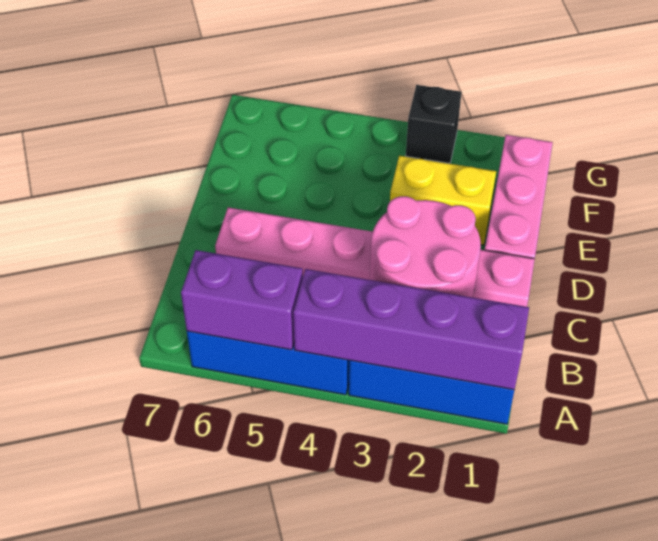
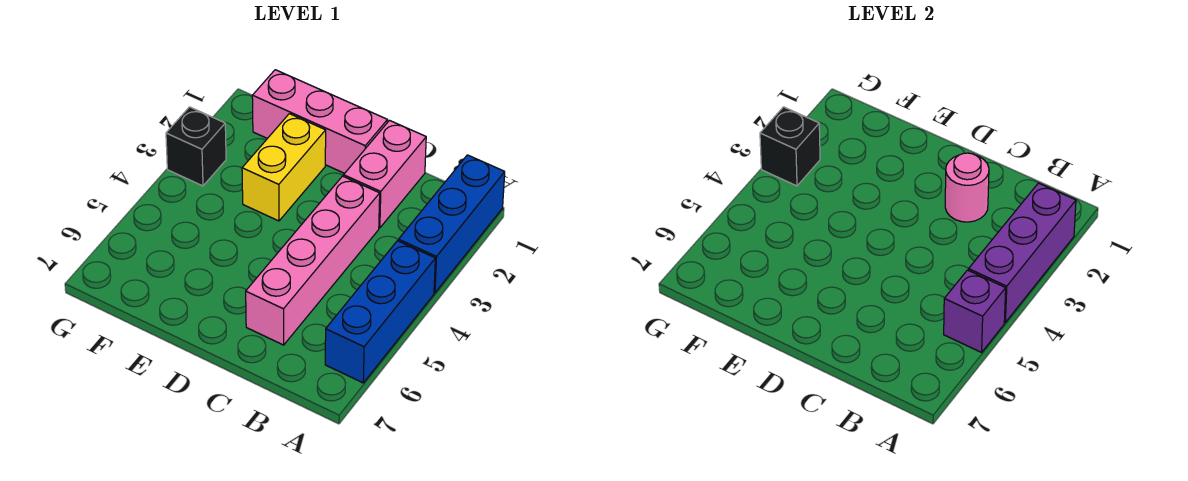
purple 1x4 brick [293,269,529,390] -> purple 1x3 brick [969,183,1076,323]
purple 1x2 brick [181,250,303,350] -> purple 1x1 brick [944,270,1006,352]
pink 2x2 round brick [370,196,481,297] -> pink 1x1 round brick [945,153,989,222]
none -> black 1x1 brick [760,107,820,186]

